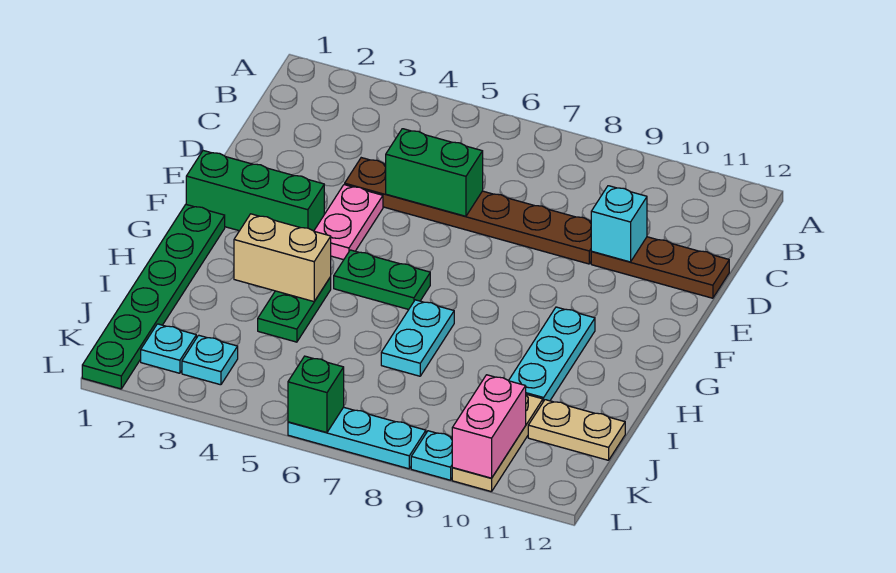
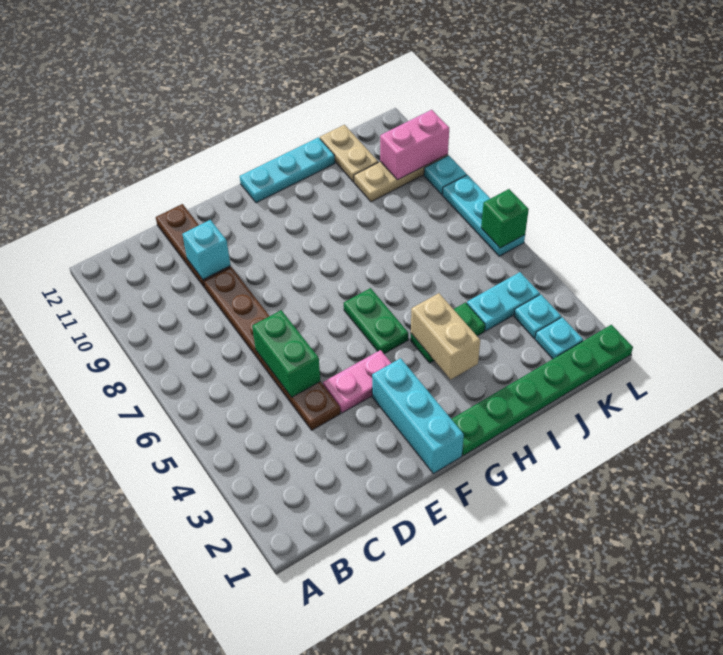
green 1x3 brick [186,151,324,231] -> cyan 1x3 brick [372,358,464,474]
cyan 1x3 plate [509,307,595,402] -> cyan 1x3 plate moved to [240,137,335,203]
cyan 1x2 plate [381,300,454,376] -> cyan 1x2 plate moved to [467,272,540,331]

